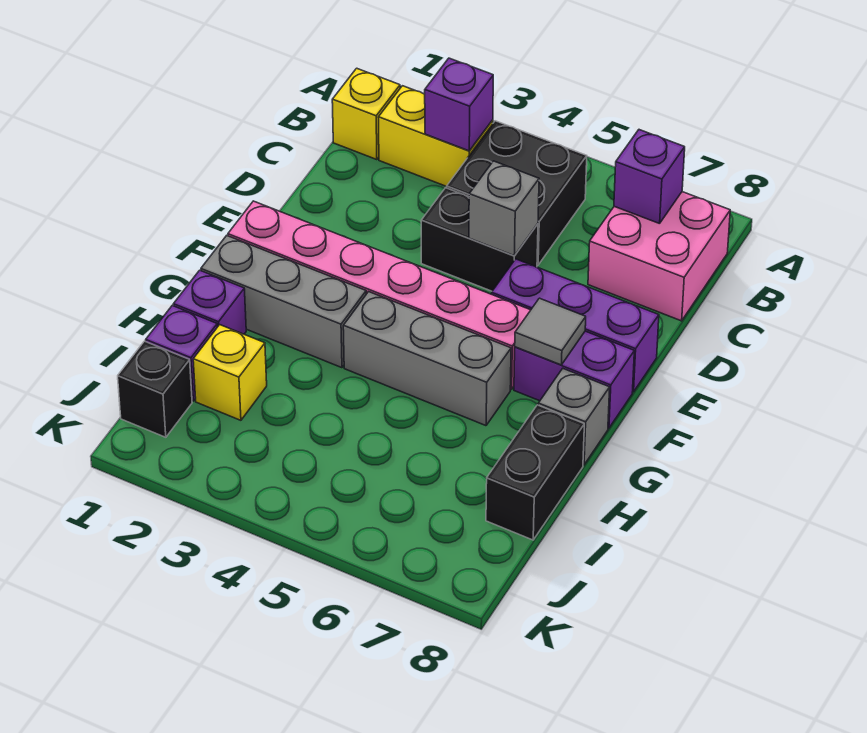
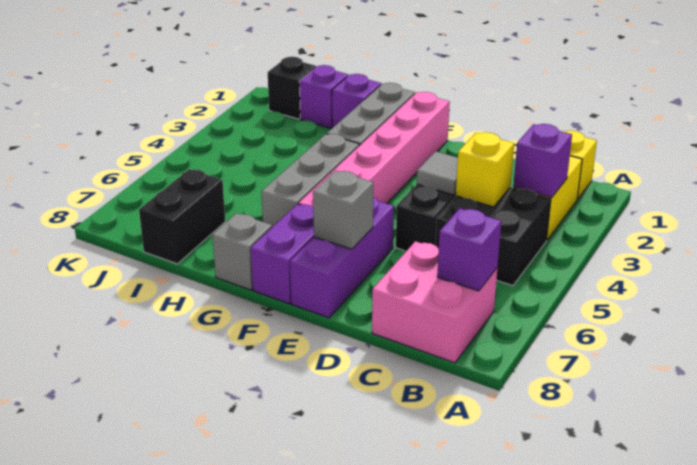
grey 1x1 brick [469,161,539,256] -> grey 1x1 brick moved to [313,171,374,249]
grey 1x1 tile [515,298,586,365] -> grey 1x1 tile moved to [417,151,458,195]
black 1x2 brick [486,405,584,540] -> black 1x2 brick turned to [139,169,225,264]
yellow 1x1 brick [193,325,267,420] -> yellow 1x1 brick moved to [455,132,514,207]

